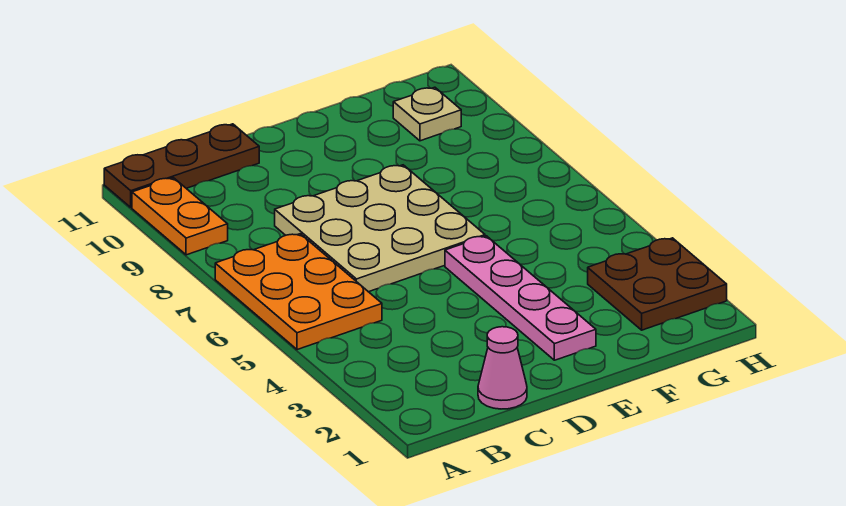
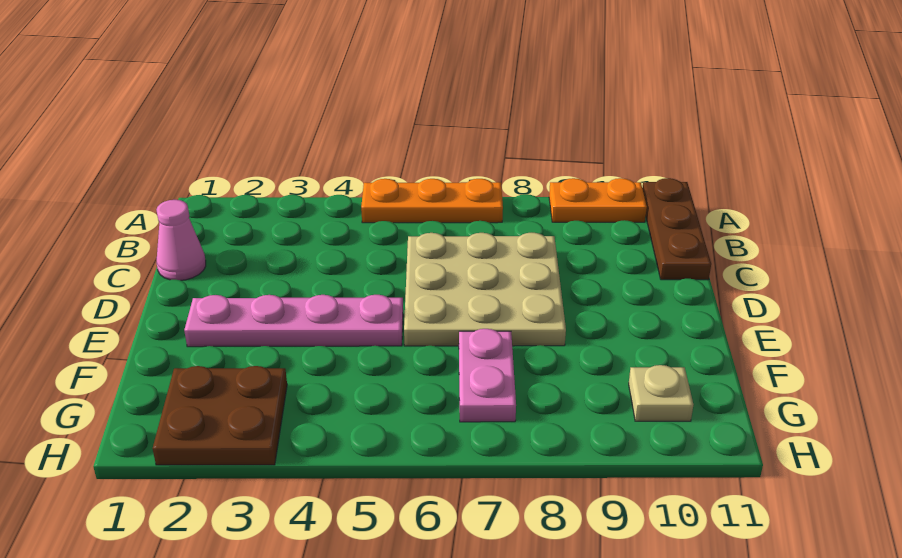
orange 2x3 plate [215,234,382,350] -> orange 1x3 plate [361,179,503,223]
none -> pink 1x2 plate [459,329,516,422]

